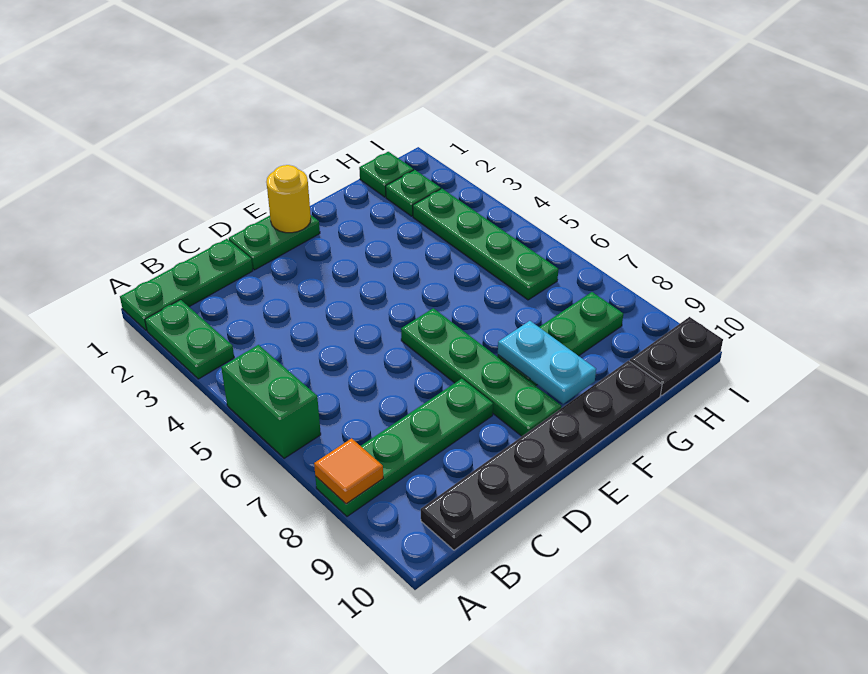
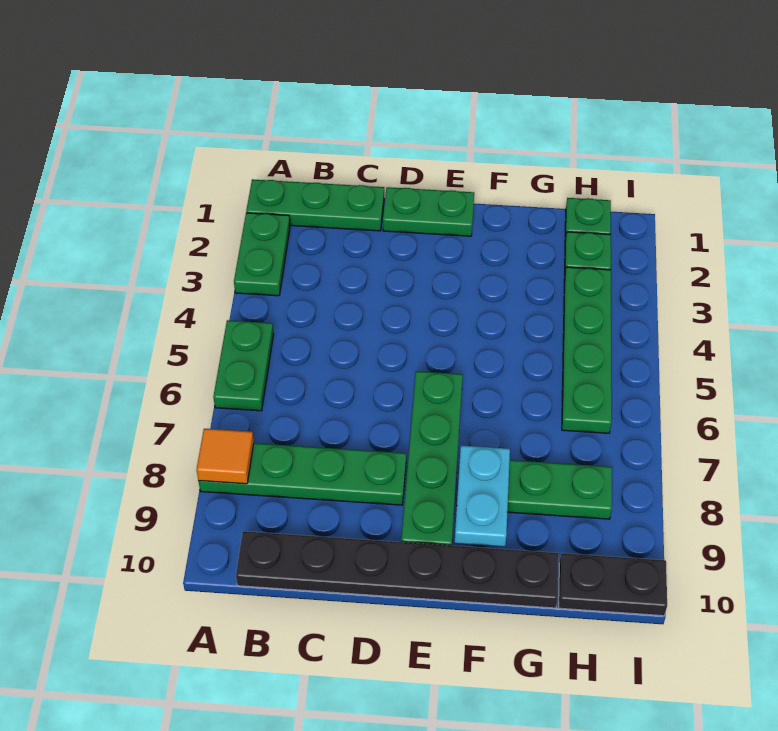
green 1x2 brick [221,345,321,458] -> green 1x2 plate [213,320,274,411]
yellow 1x1 round brick [266,165,311,233] -> none

